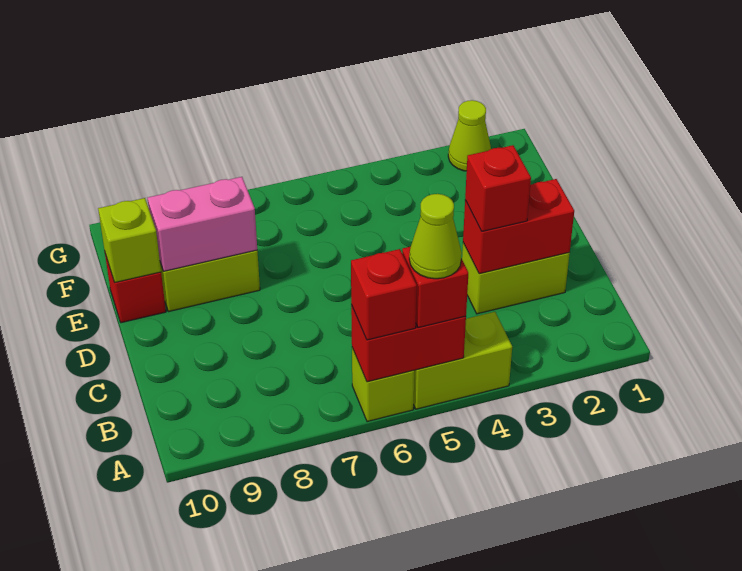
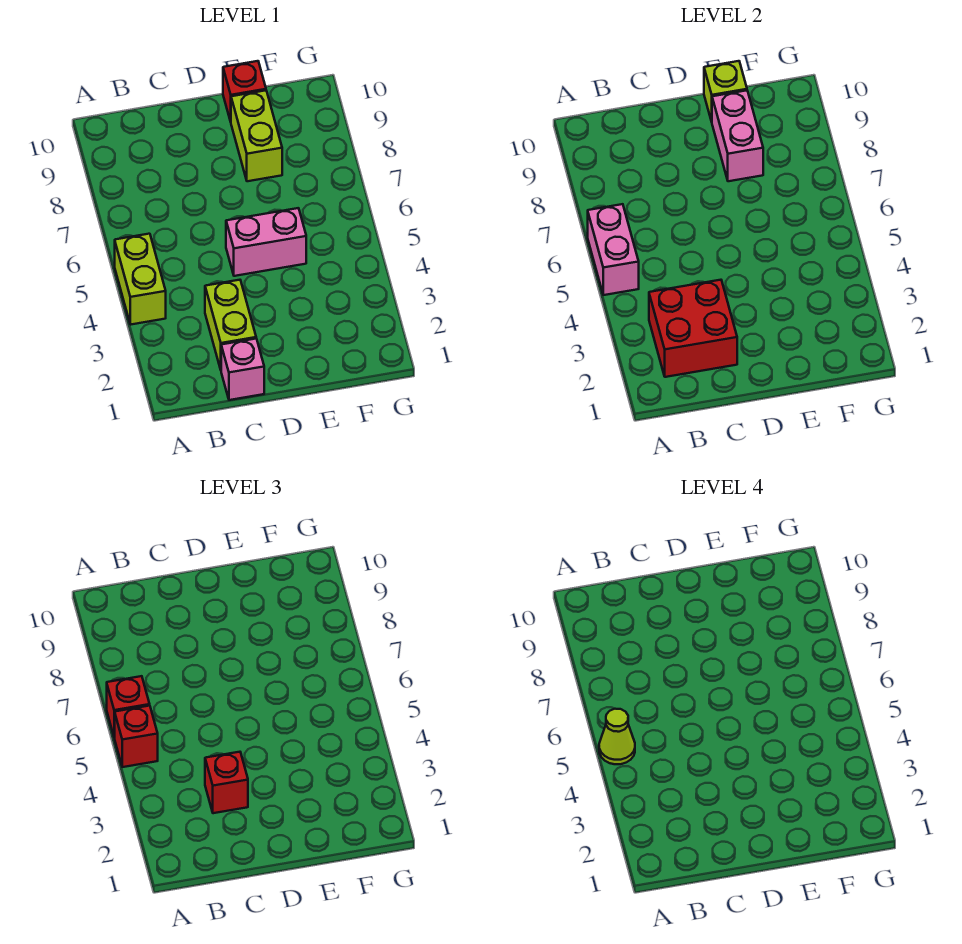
red 1x2 brick [351,305,466,382] -> pink 1x2 brick [588,204,639,295]
lime 1x1 brick [352,348,414,422] -> none
none -> pink 1x1 brick [221,339,264,400]
red 1x2 brick [463,179,574,274] -> red 2x2 brick [649,280,737,377]
none -> pink 1x2 brick [226,208,306,276]
lime 1x1 cone [448,100,491,171] -> none

